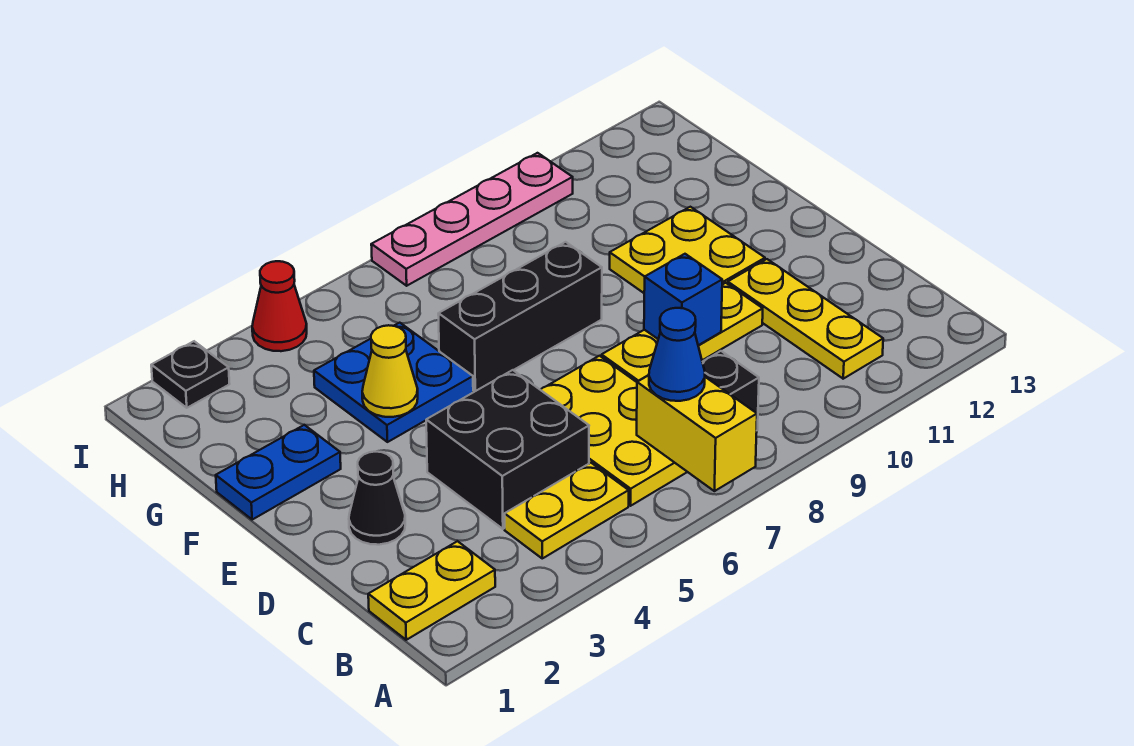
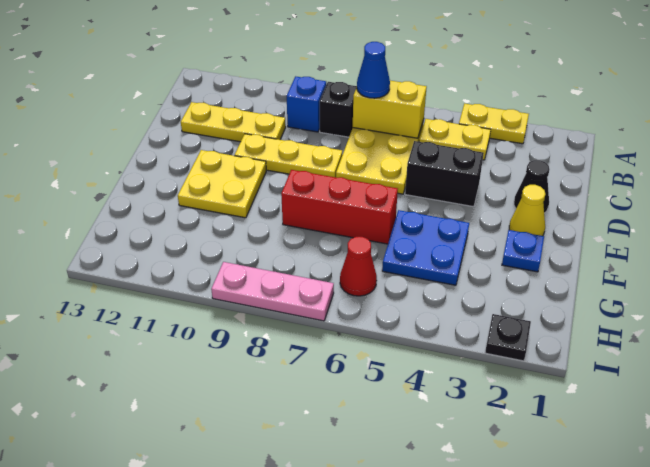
yellow 1x2 brick [637,375,757,491] -> yellow 1x2 brick turned to [353,81,427,138]
yellow 1x2 plate [368,541,495,640] -> yellow 1x2 plate moved to [459,103,529,144]
yellow 1x3 plate [728,259,883,379] -> yellow 1x3 plate turned to [181,102,286,142]
black 2x2 brick [426,370,589,529] -> black 1x2 brick [405,141,484,207]
blue 1x1 brick [644,254,722,345] -> blue 1x1 brick moved to [287,76,326,132]
blue 1x2 plate [216,425,341,519] -> blue 1x1 plate [502,230,544,272]
yellow 1x1 cone [362,325,418,417] -> yellow 1x1 cone moved to [509,185,545,236]
black 1x3 brick [438,242,602,391] -> red 1x3 brick [281,170,398,244]
red 1x1 cone [252,261,307,351] -> red 1x1 cone moved to [340,237,377,296]
pink 1x4 plate [371,153,573,286] -> pink 1x3 plate [211,262,334,321]

